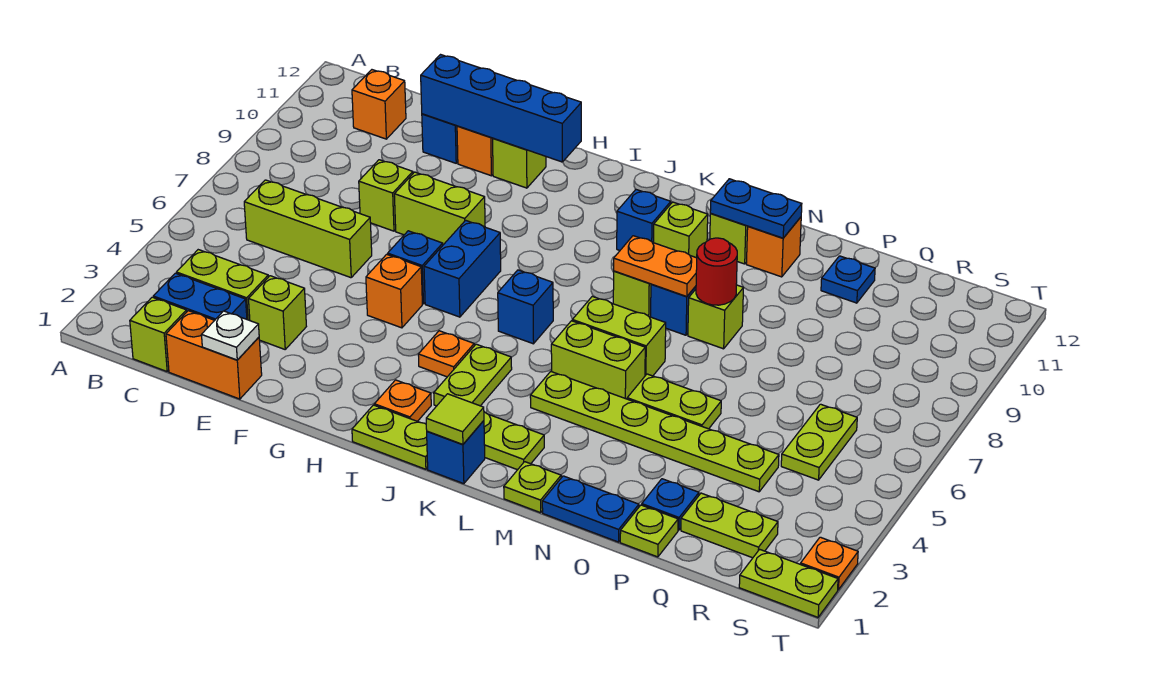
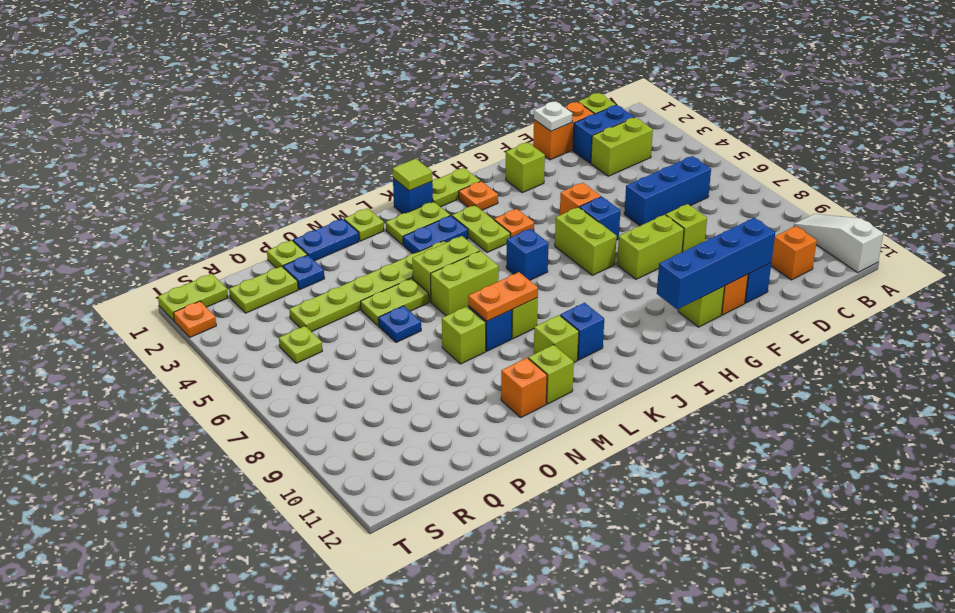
none -> white 1x3 slope [794,214,883,272]
lime 1x3 brick [244,180,372,278] -> blue 1x3 brick [624,156,711,226]
lime 1x1 brick [249,276,306,349] -> lime 1x1 brick moved to [506,142,545,193]
blue 1x2 brick [424,220,501,317] -> lime 1x2 brick [555,207,617,275]
blue 1x2 plate [710,179,802,238] -> blue 1x2 plate moved to [403,216,468,254]
red 1x1 round brick [696,238,737,305] -> none
blue 1x1 plate [821,256,875,303] -> blue 1x1 plate moved to [378,306,421,343]
lime 1x2 plate [781,404,857,480] -> lime 1x1 plate [279,326,322,363]

